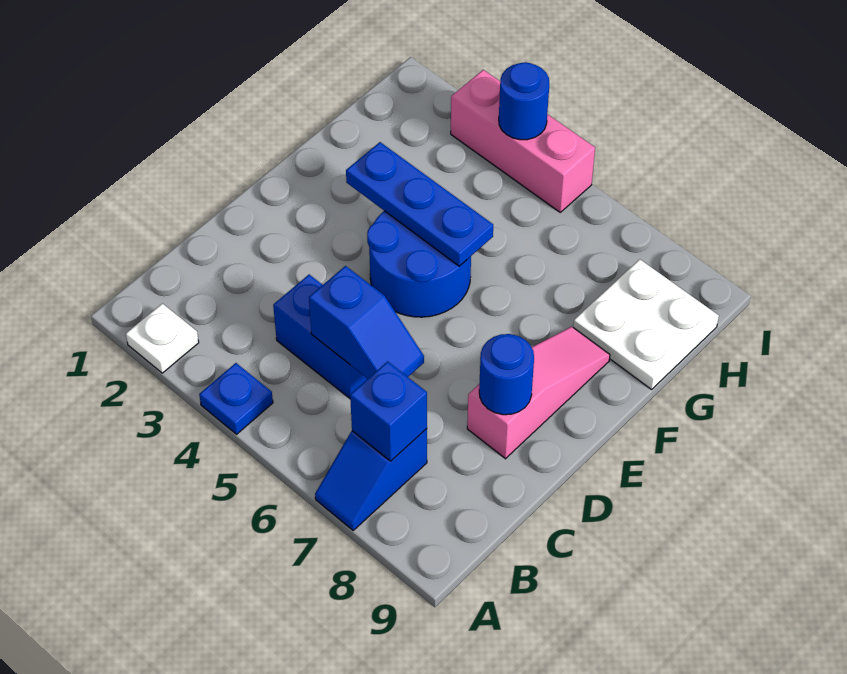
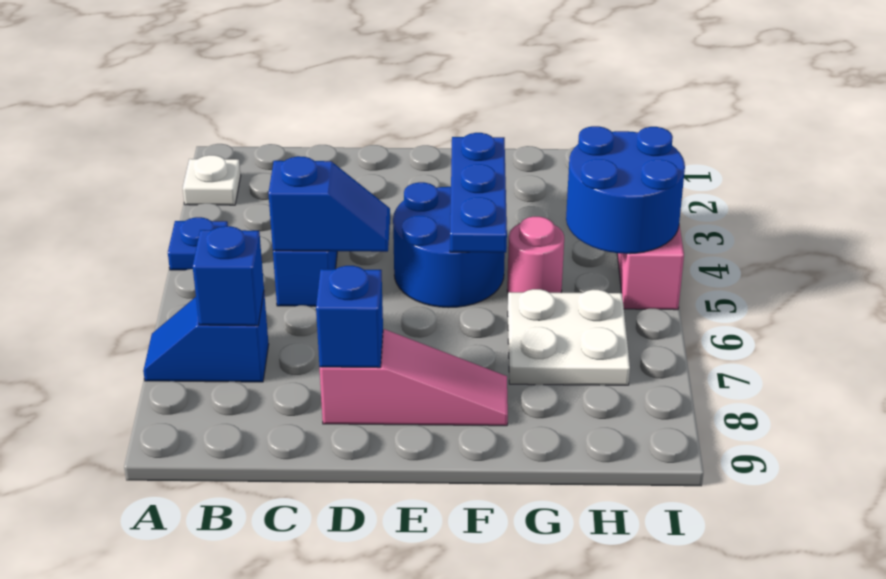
blue 1x2 slope [309,266,424,378] -> blue 1x2 slope turned to [268,156,390,252]
blue 1x1 round brick [479,334,534,415] -> blue 1x1 brick [316,266,383,368]
none -> pink 1x1 round brick [507,217,564,293]
white 2x2 plate [573,259,719,389] -> white 2x2 plate moved to [508,289,630,385]
blue 1x1 round brick [499,62,549,140] -> blue 2x2 round brick [566,126,685,254]

